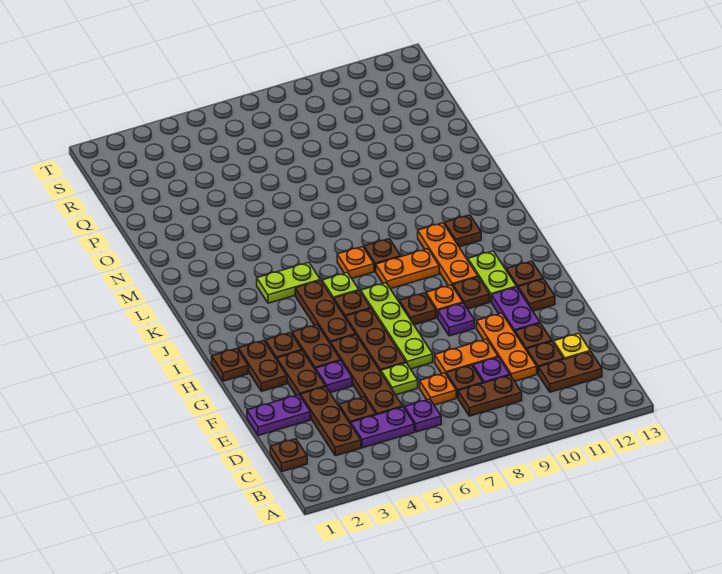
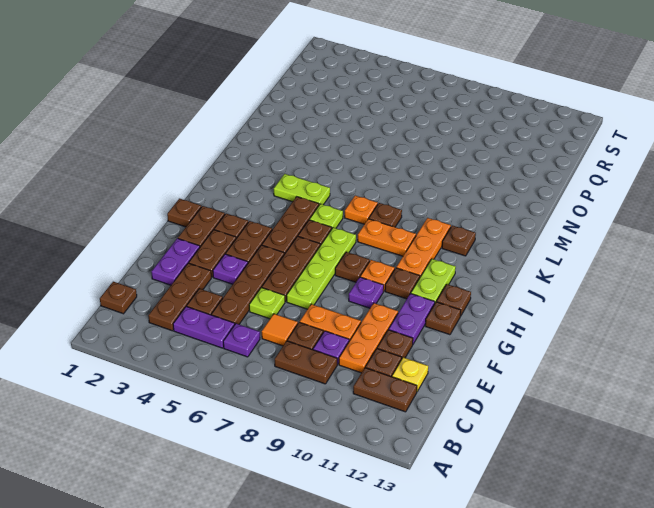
orange 1x1 plate [420,373,456,405] -> orange 1x1 tile [262,314,298,346]
purple 1x2 plate [247,395,311,435] -> purple 1x2 plate turned to [152,238,200,285]

